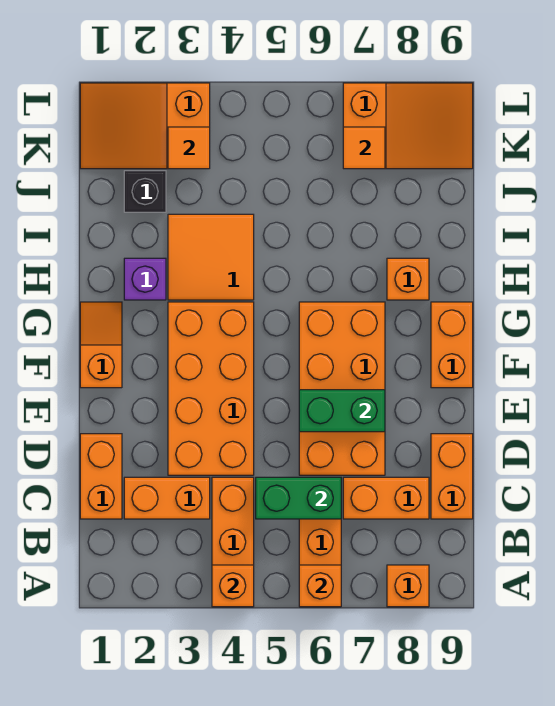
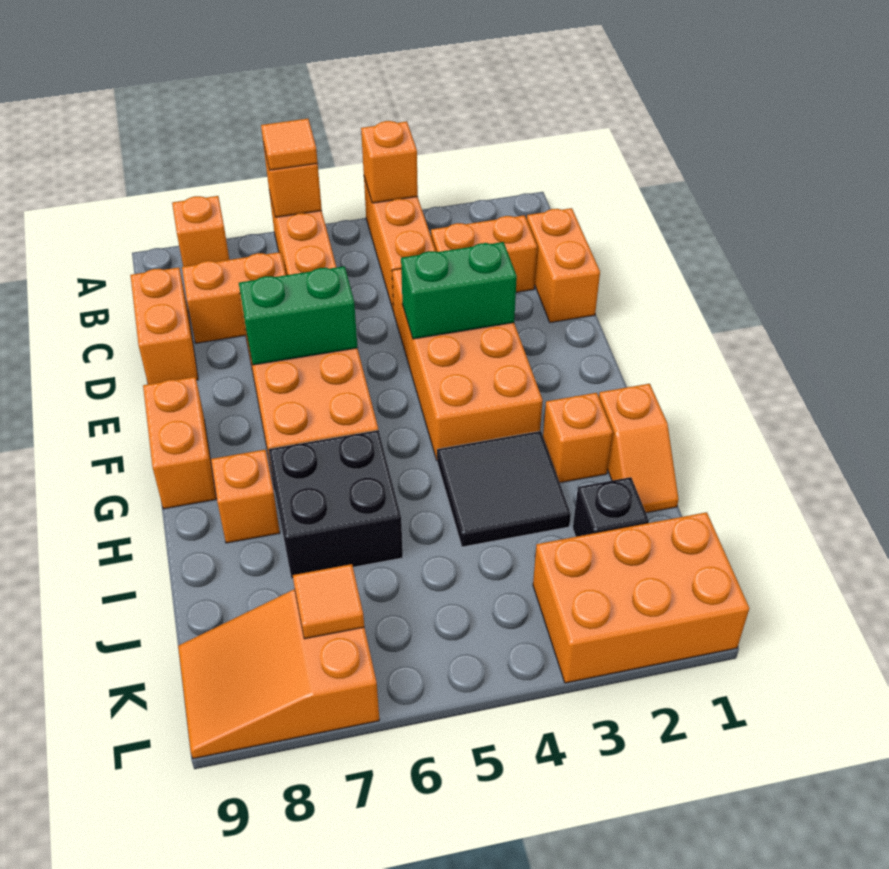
green 1x2 brick [256,477,341,519] -> green 1x2 brick moved to [401,242,517,339]
orange 1x2 slope [80,302,122,388] -> orange 1x2 slope moved to [599,384,679,513]
purple 1x1 brick [124,258,166,300] -> orange 1x1 brick [543,393,613,483]
orange 2x2 tile [168,214,254,300] -> black 2x2 tile [437,431,571,547]
none -> black 2x2 brick [268,430,403,579]
orange 2x3 slope [80,83,210,169] -> orange 2x3 brick [533,512,749,683]
orange 1x1 tile [168,127,210,169] -> orange 1x1 tile moved to [261,119,318,170]

